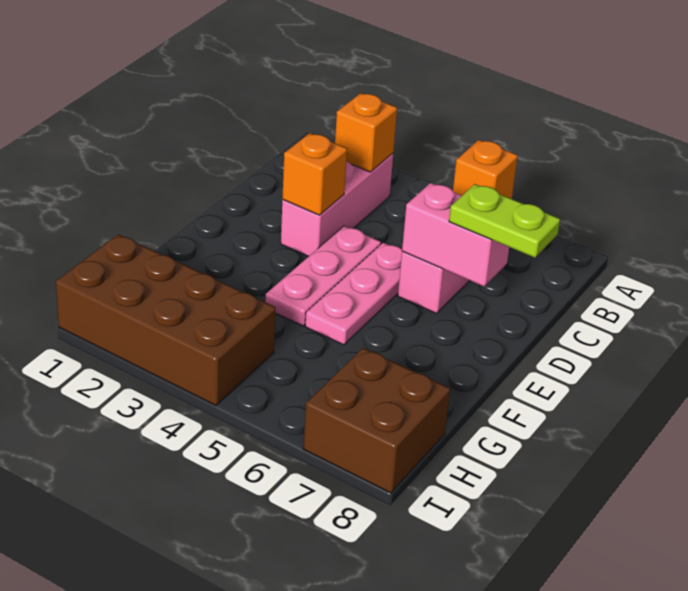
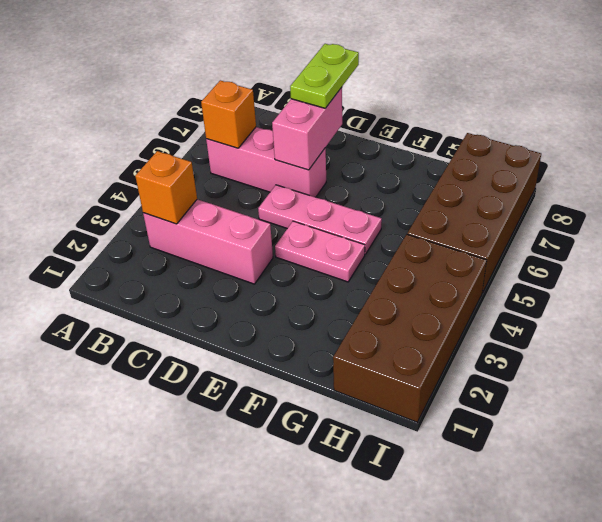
orange 1x1 brick [282,133,347,215] -> none
pink 1x3 plate [265,226,381,326] -> pink 1x2 plate [275,221,365,282]
brown 2x2 brick [303,348,450,493] -> brown 2x4 brick [407,133,541,293]

